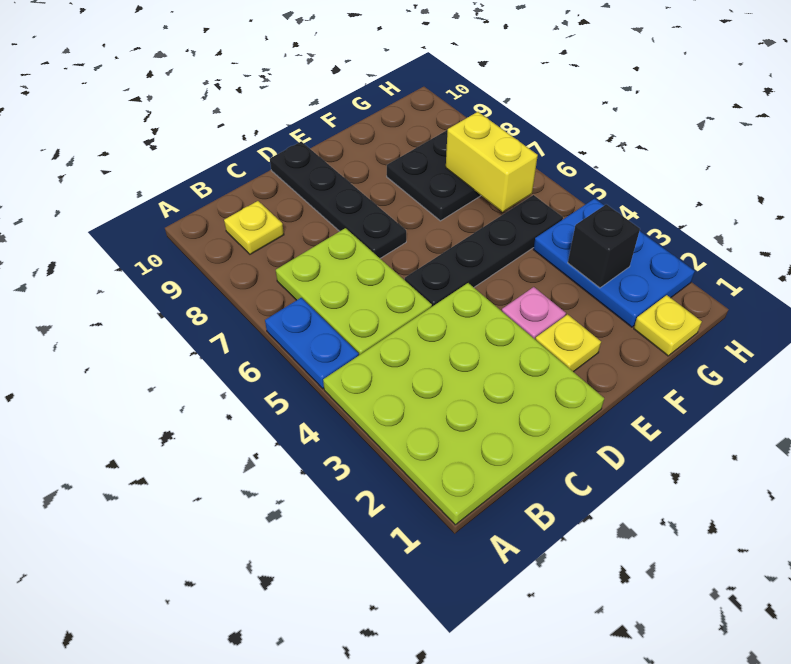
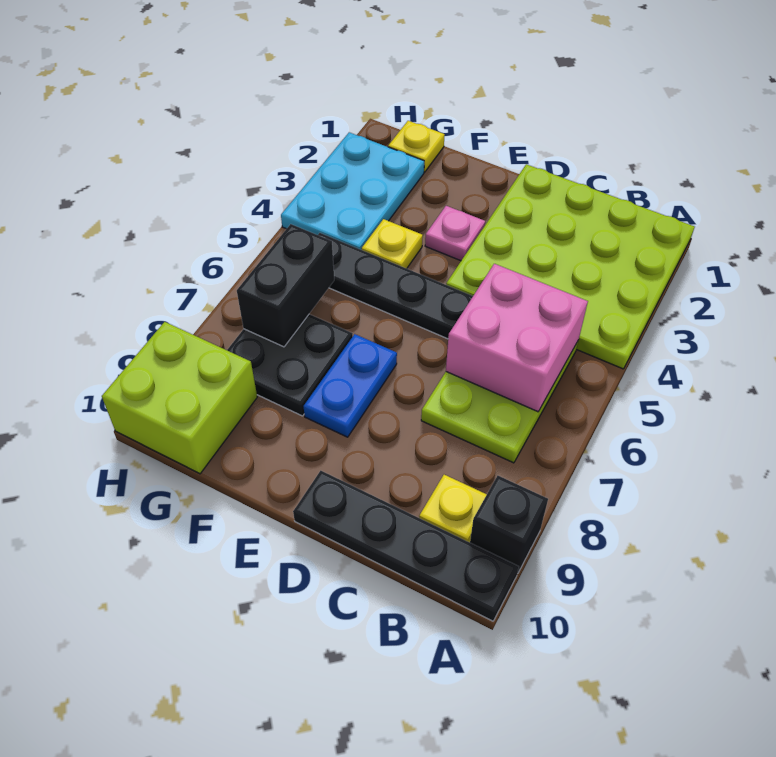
blue 1x2 plate [265,298,359,389] -> blue 1x2 plate moved to [304,334,397,437]
none -> pink 2x2 brick [446,264,588,412]
black 1x4 plate [270,142,406,258] -> black 1x4 plate turned to [293,471,519,621]
yellow 1x1 plate [535,314,601,372] -> yellow 1x1 plate moved to [362,219,423,269]
blue 2x3 plate [533,198,695,327] -> cyan 2x3 plate [281,132,424,250]
black 1x1 brick [568,204,640,288] -> black 1x1 brick moved to [470,476,548,574]
yellow 1x2 brick [446,112,538,212] -> black 1x2 brick [237,224,334,347]
none -> lime 2x2 brick [102,322,257,474]

